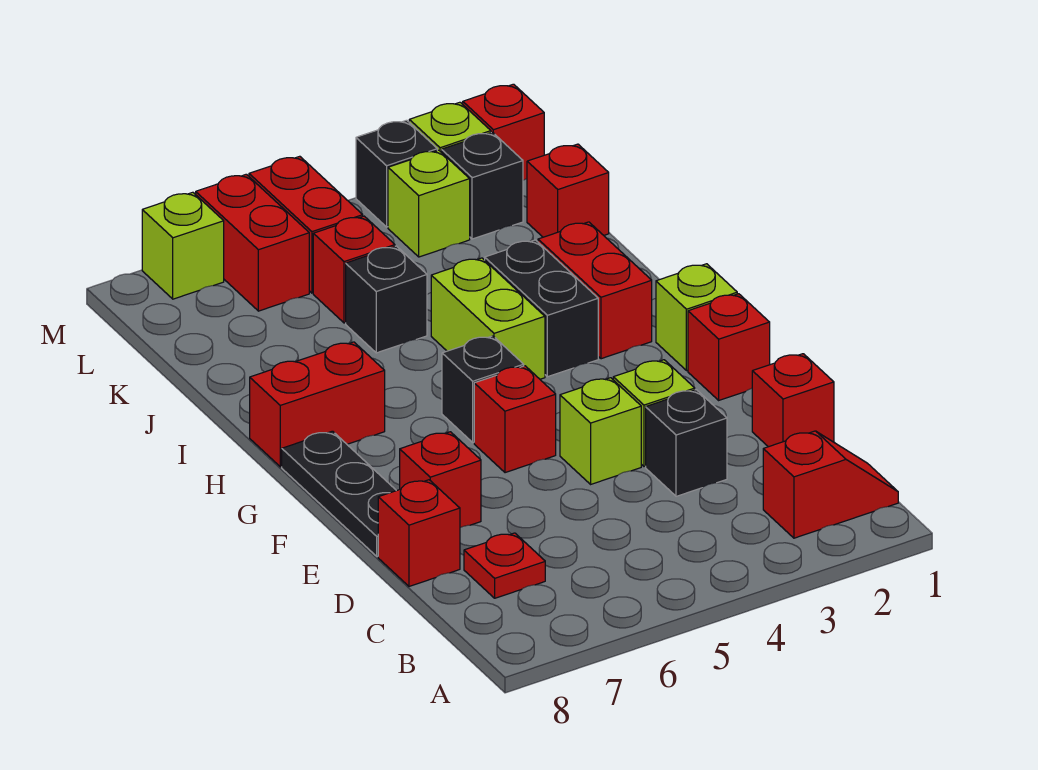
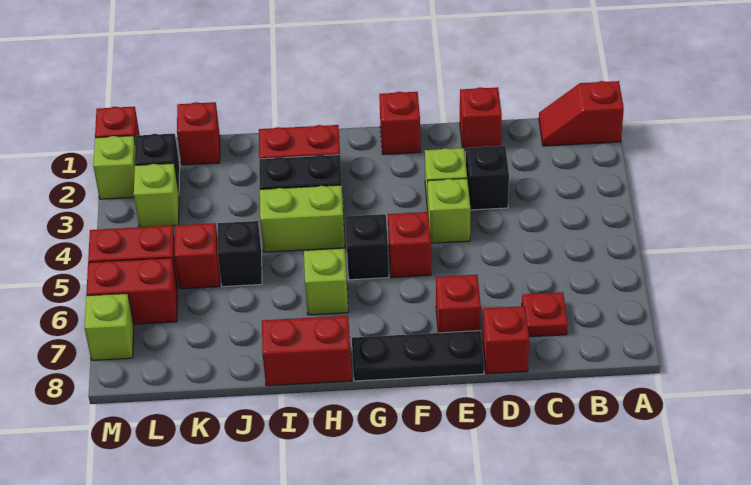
red 1x2 slope [763,431,898,538] -> red 1x2 slope turned to [539,81,624,146]
lime 1x1 brick [656,264,737,371] -> lime 1x1 brick moved to [304,249,348,315]
red 1x2 brick [250,342,385,467] -> red 1x2 brick turned to [262,316,352,386]
black 1x1 brick [356,120,437,227] -> none

